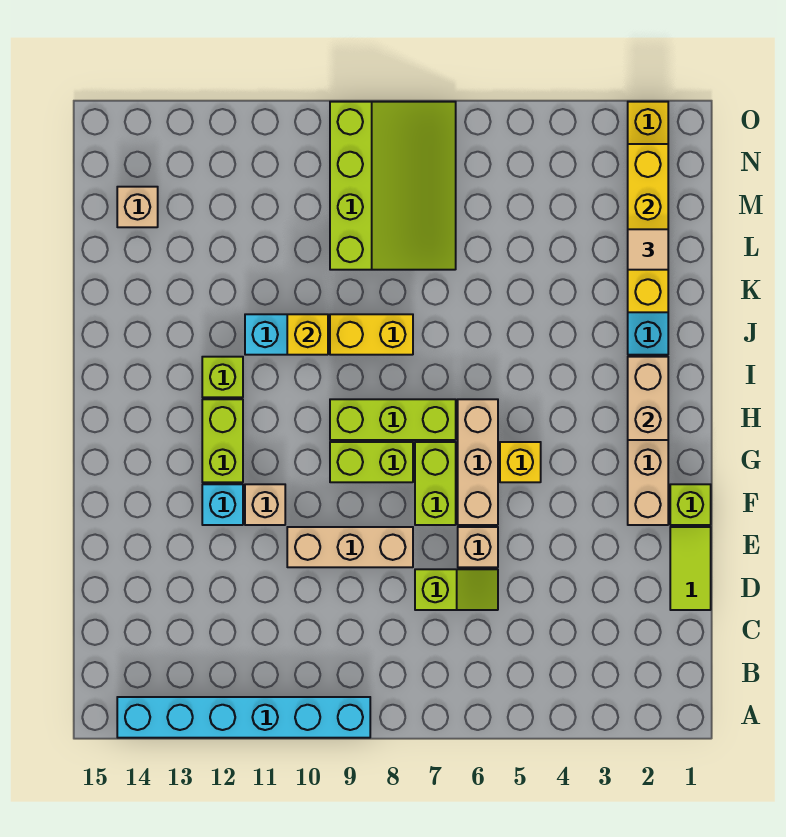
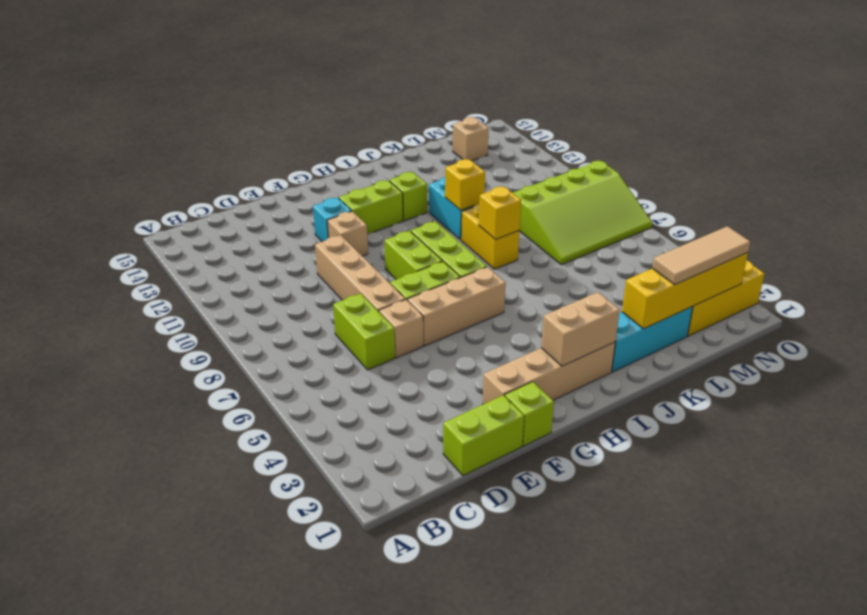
cyan 1x6 brick [117,697,370,738] -> none
lime 1x2 tile [670,527,711,610] -> lime 1x2 brick [443,395,524,476]
lime 1x2 slope [415,569,498,610] -> lime 1x2 brick [333,293,395,370]
tan 1x3 brick [287,527,413,567] -> tan 1x4 brick [315,235,405,312]
yellow 1x1 brick [500,442,541,482] -> yellow 1x1 brick moved to [479,186,521,240]
tan 1x1 tile [628,229,668,270] -> tan 1x3 tile [652,226,750,285]

